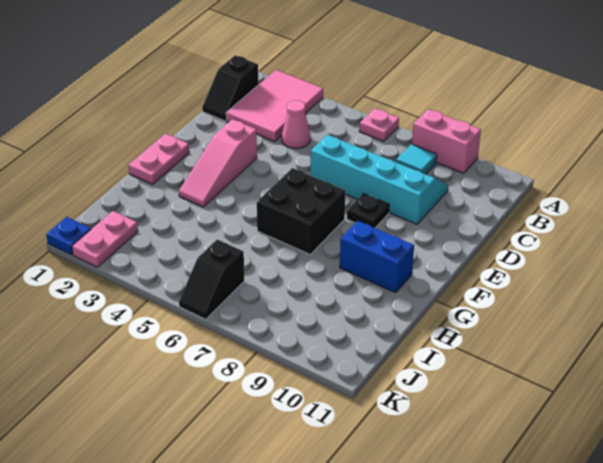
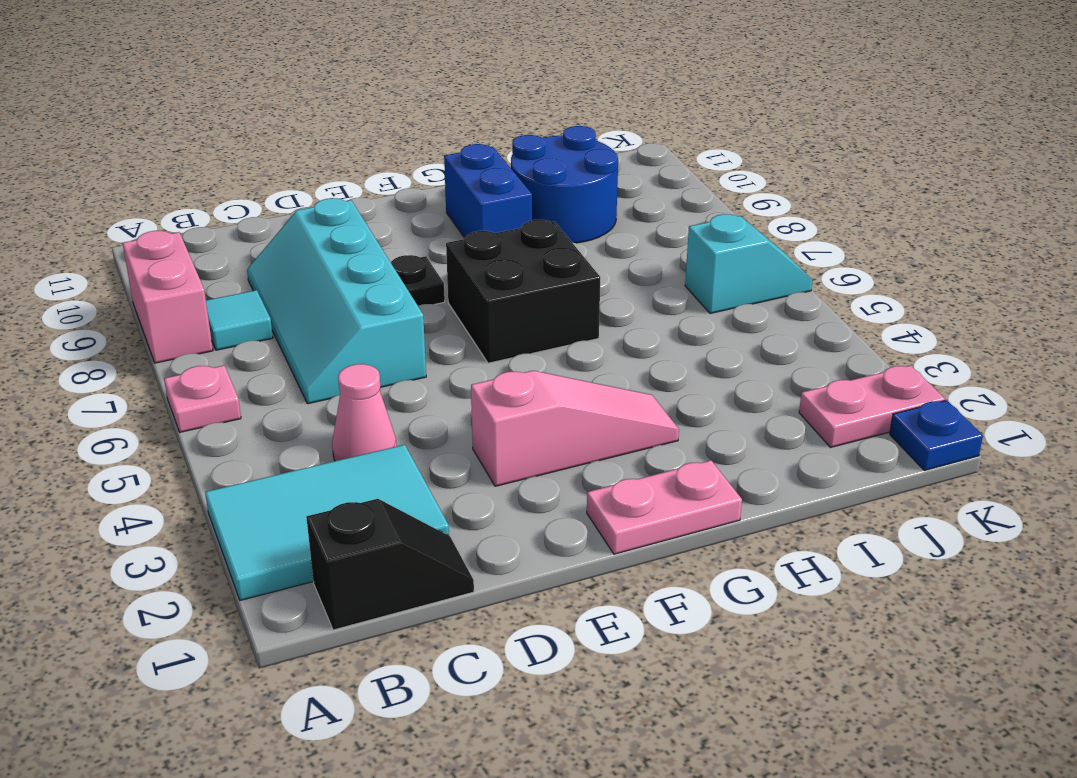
pink 2x3 tile [226,70,323,141] -> cyan 2x3 tile [205,445,449,600]
none -> blue 2x2 round brick [511,126,618,243]
black 1x2 slope [179,239,244,319] -> cyan 1x2 slope [685,214,812,313]

